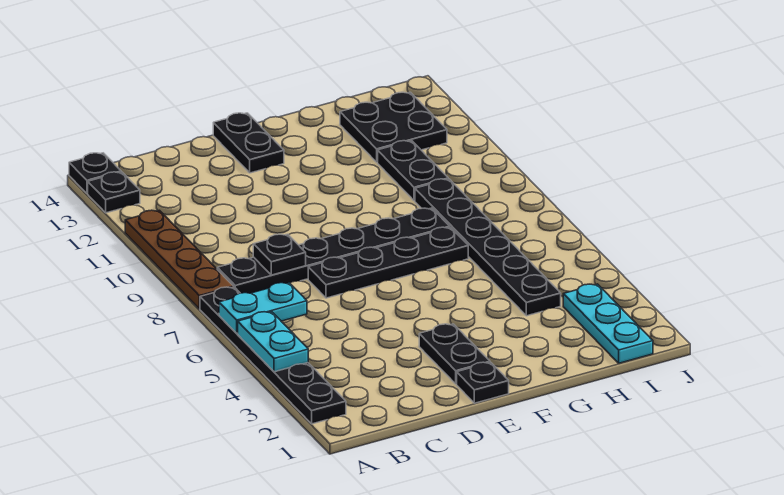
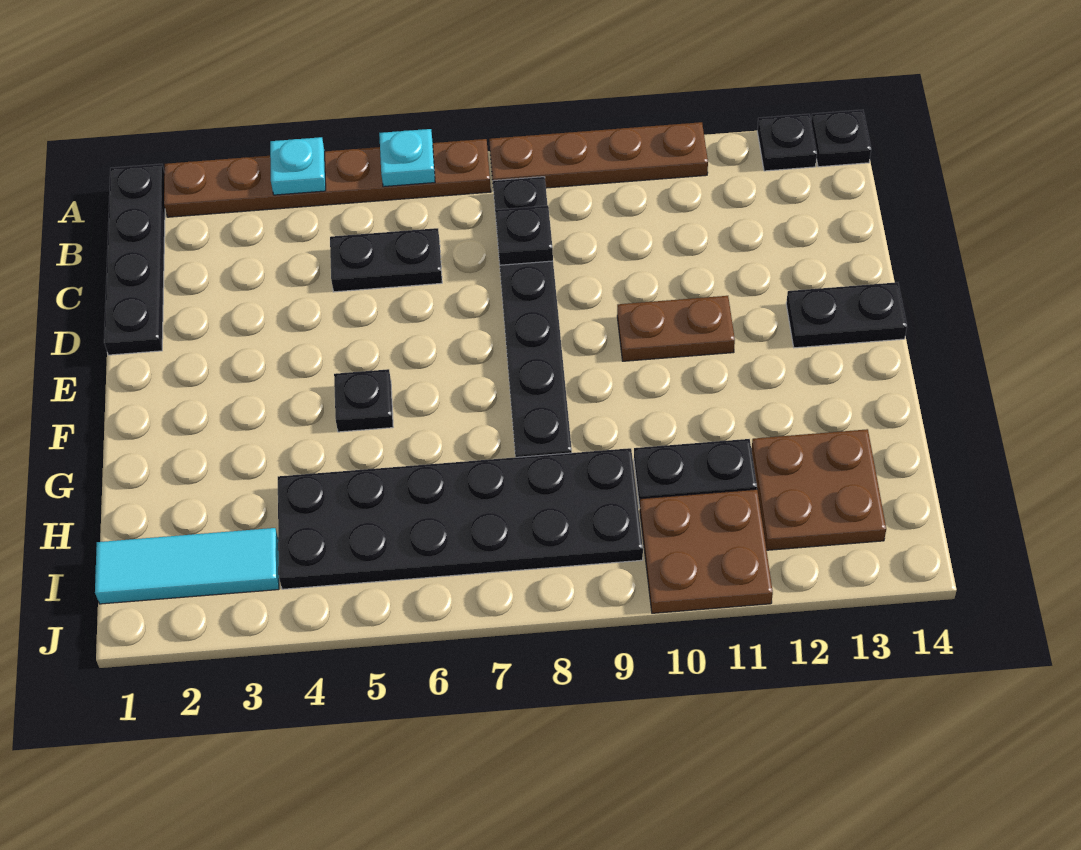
black 1x6 plate [200,287,346,424] -> brown 1x6 plate [164,139,491,217]
cyan 1x2 plate [238,312,308,372] -> cyan 1x1 plate [270,137,326,195]
cyan 1x2 plate [219,283,307,333] -> cyan 1x1 plate [379,129,435,187]
black 1x4 plate [308,227,468,298] -> black 1x4 plate moved to [104,164,165,355]
black 1x1 plate [457,362,509,403] -> black 1x1 plate moved to [334,369,393,432]
black 1x2 plate [419,324,490,384] -> black 1x2 plate moved to [330,228,442,292]
none -> brown 1x2 plate [617,296,735,361]
black 1x6 plate [415,179,561,316] -> black 2x6 plate [278,448,643,589]
black 2x2 plate [340,92,447,162] -> brown 2x2 plate [752,429,886,550]
cyan 1x3 plate [563,284,653,363] -> cyan 1x3 tile [95,528,279,604]
none -> brown 2x2 plate [640,489,773,613]

